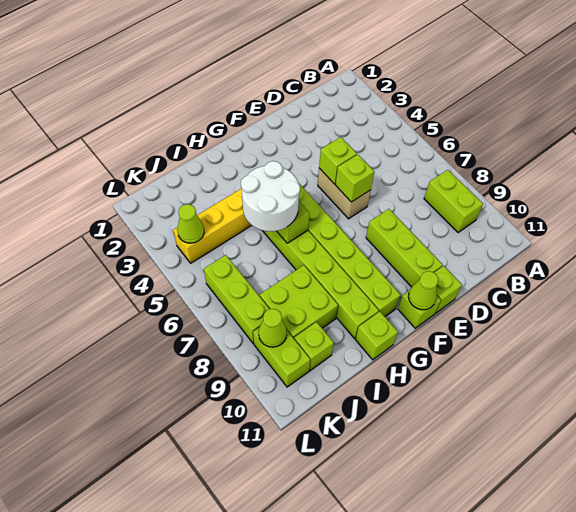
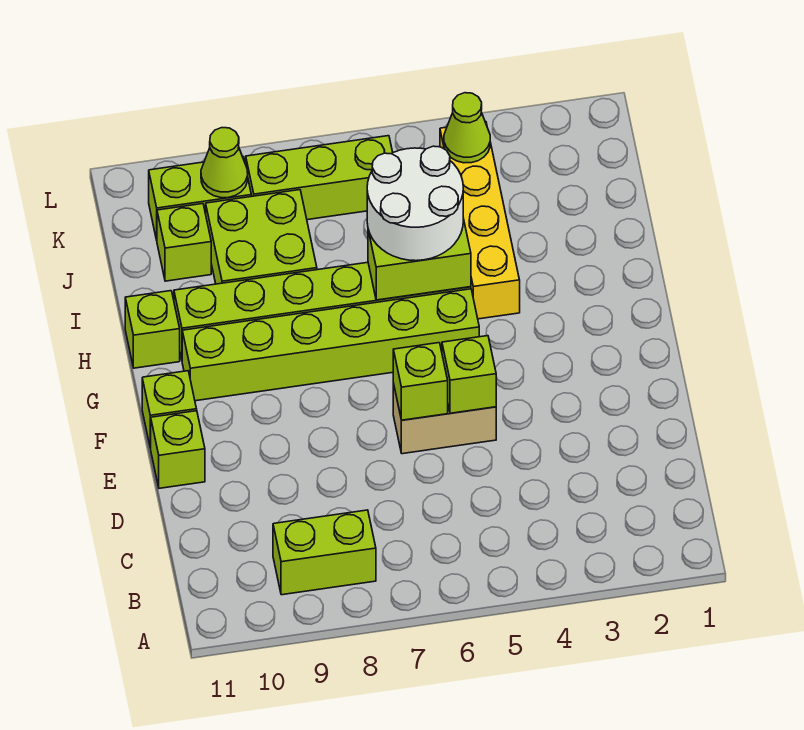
lime 1x3 brick [366,209,443,287] -> none
lime 1x1 cone [408,271,438,310] -> none

